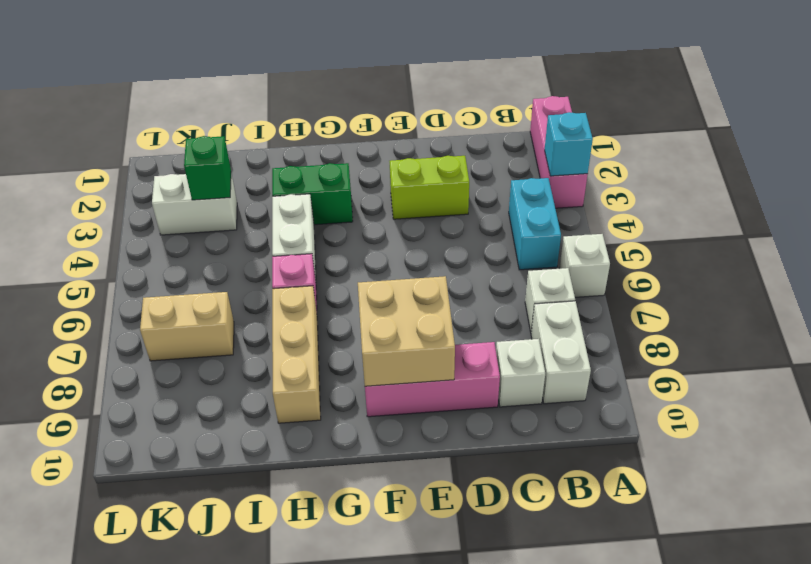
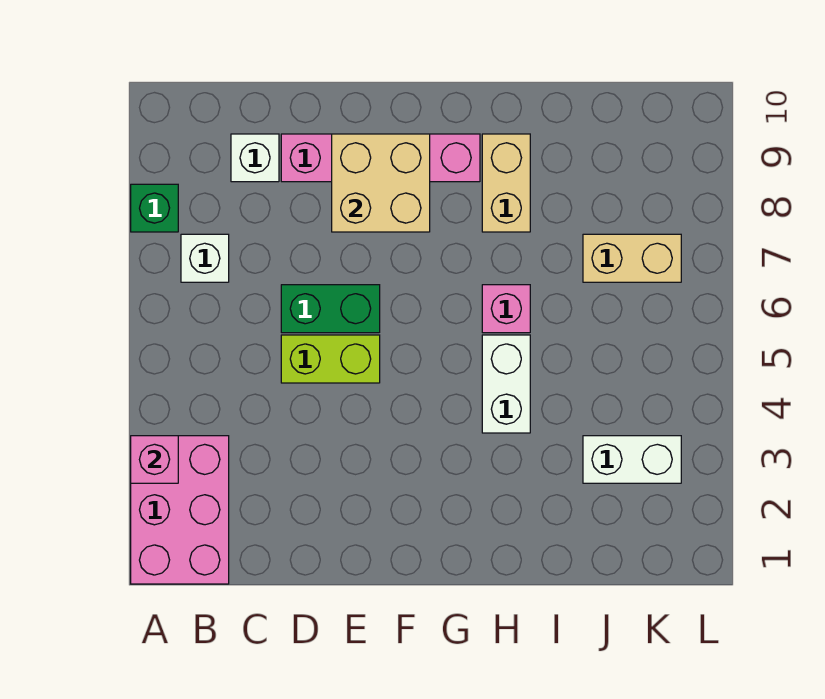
pink 1x3 brick [530,96,588,208] -> pink 2x3 brick [131,436,229,584]
cyan 1x1 brick [545,112,593,176] -> pink 1x1 brick [131,436,178,483]
white 1x1 brick [559,234,610,297] -> none
cyan 1x2 brick [509,178,561,270] -> none
white 1x2 brick [531,301,591,404] -> none
lime 1x2 brick [390,156,469,219] -> lime 1x2 brick moved to [281,335,380,383]
pink 1x3 brick [365,342,500,417] -> pink 1x4 brick [281,134,480,182]
green 1x2 brick [272,163,353,225] -> green 1x2 brick moved to [281,285,380,333]
tan 1x3 brick [272,286,321,423] -> tan 1x2 brick [482,134,530,232]
green 1x1 brick [184,136,231,200] -> green 1x1 brick moved to [131,184,178,232]

